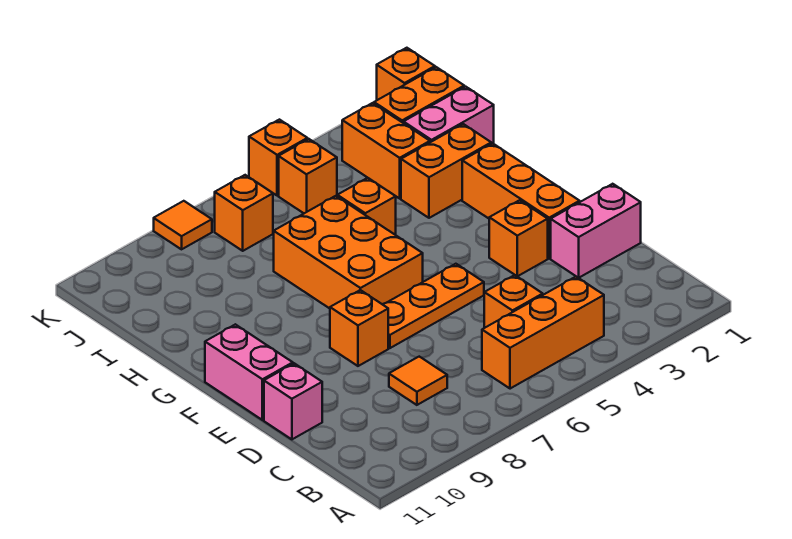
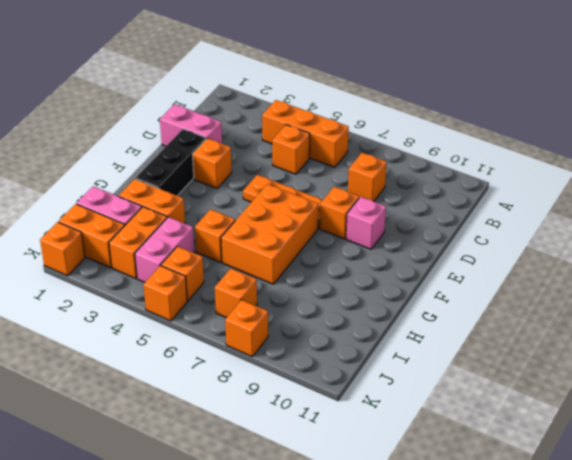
orange 1x1 tile [389,357,447,405] -> orange 1x1 brick [348,153,387,201]
pink 1x1 brick [264,363,322,439] -> pink 1x1 brick moved to [346,197,386,249]
orange 1x3 brick [462,143,580,258] -> black 1x3 brick [136,129,206,196]
pink 1x2 brick [205,324,293,420] -> pink 1x2 brick moved to [135,217,194,282]
orange 1x1 tile [154,201,212,249] -> orange 1x1 brick [225,300,268,357]

